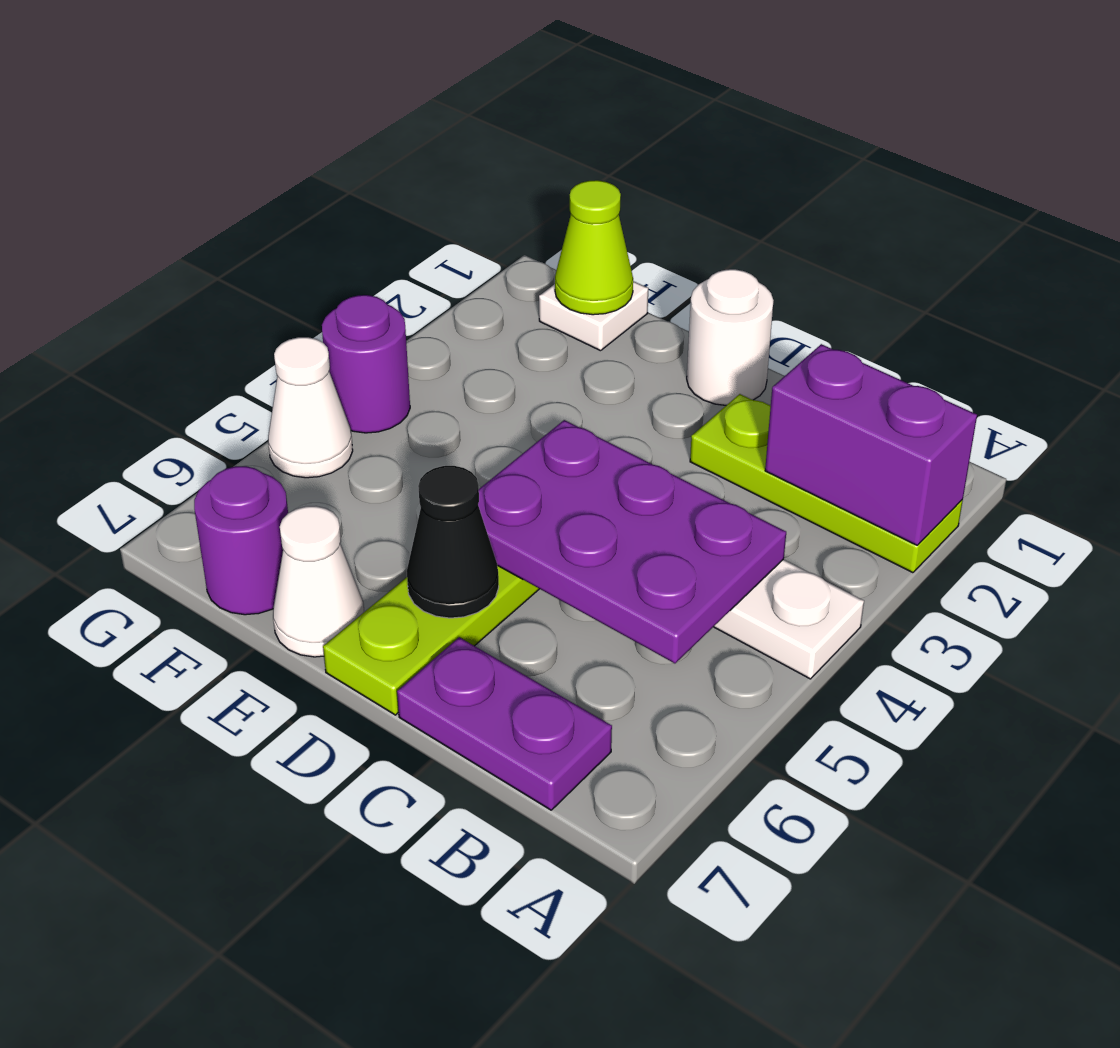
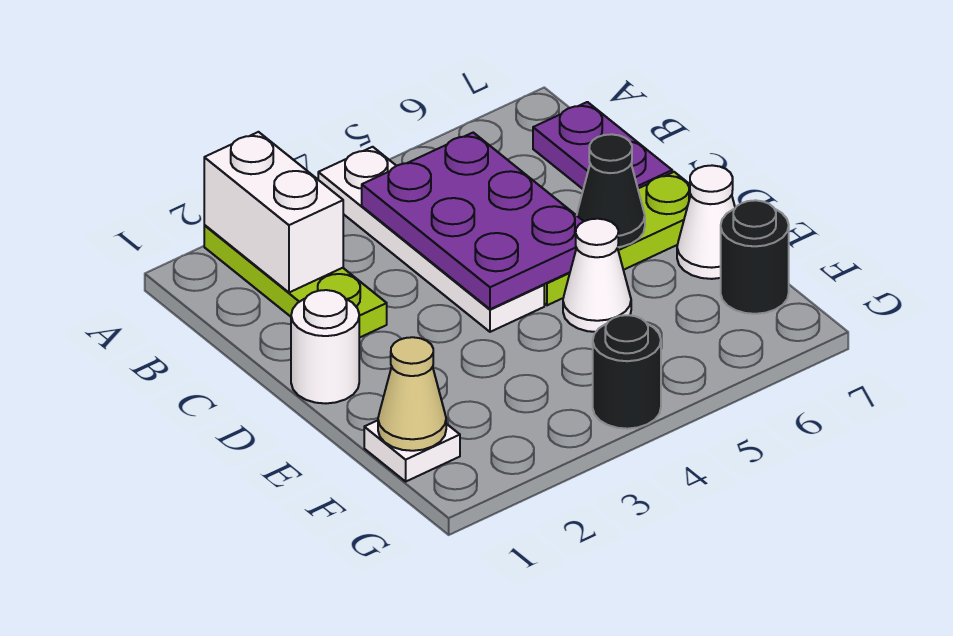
purple 1x2 brick [765,344,977,545] -> white 1x2 brick [204,132,343,292]
lime 1x1 cone [555,180,633,315] -> tan 1x1 cone [378,337,446,451]
purple 1x1 round brick [194,466,288,615] -> black 1x1 round brick [721,200,789,314]
purple 1x1 round brick [322,295,410,433] -> black 1x1 round brick [593,315,661,429]
white 1x1 cone [268,337,353,478] -> white 1x1 cone moved to [563,219,631,332]

